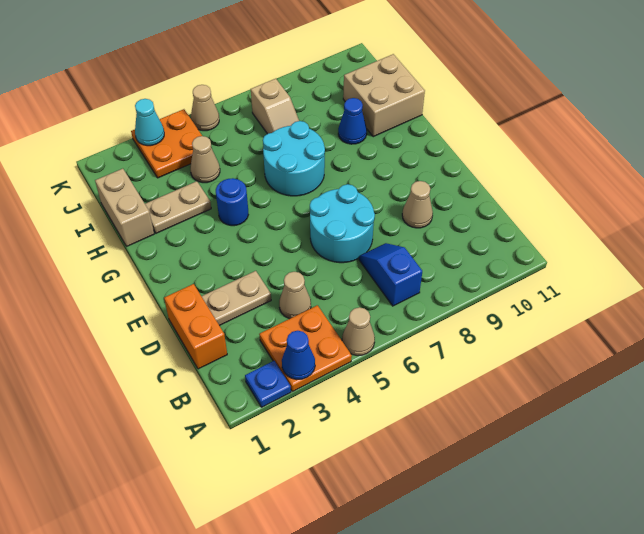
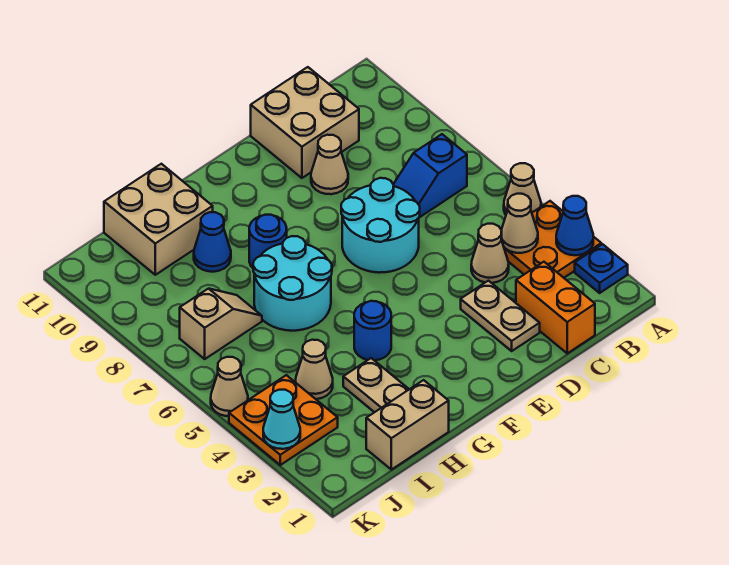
none -> tan 1x1 cone [501,194,538,253]
orange 1x2 brick [164,284,227,369] -> orange 1x2 brick turned to [516,262,595,353]
none -> tan 2x2 brick [251,67,359,178]
none -> blue 1x1 round brick [249,215,287,268]

